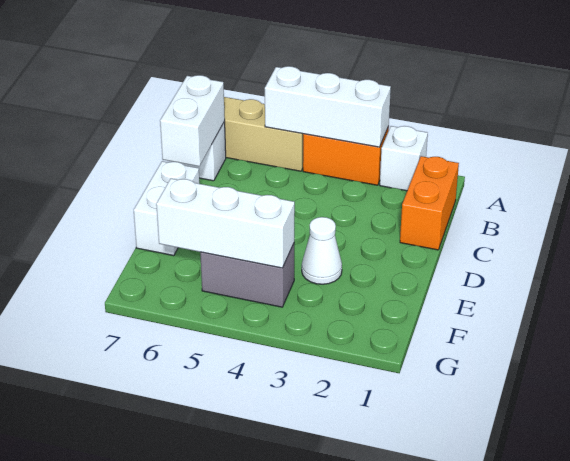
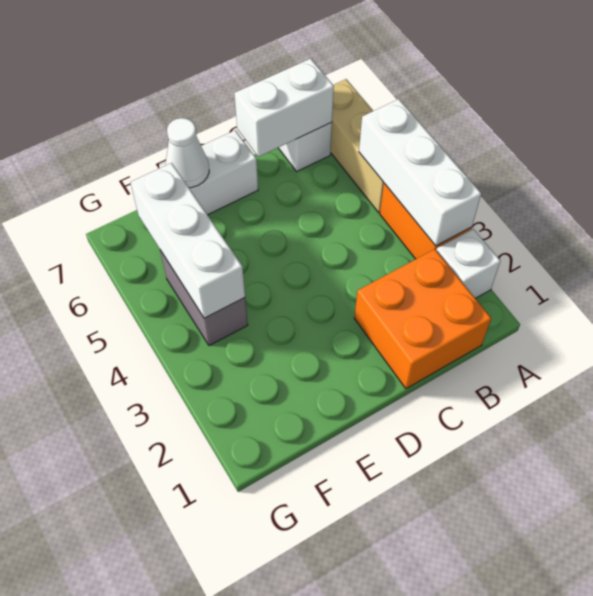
orange 1x2 brick [400,156,459,250] -> orange 2x2 brick [354,249,491,389]
white 1x1 cone [302,217,342,284] -> white 1x1 cone moved to [166,118,209,188]

